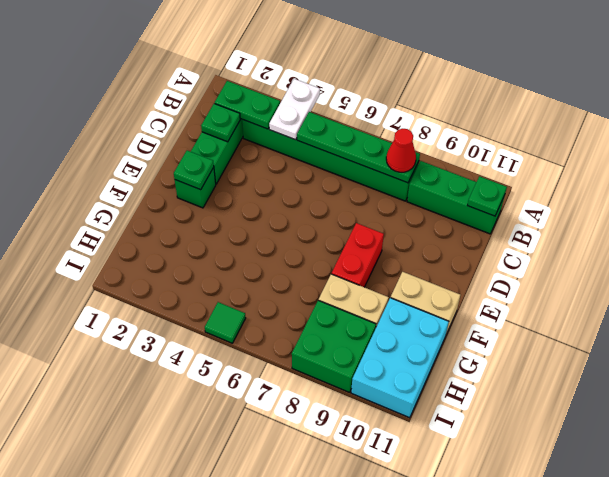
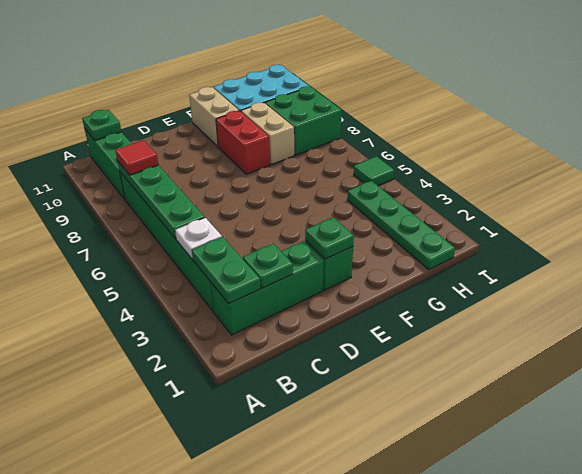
white 1x2 plate [269,79,320,140] -> white 1x1 plate [175,218,222,259]
red 1x1 cone [386,129,416,172] -> red 1x1 tile [115,140,158,175]
red 1x2 brick [332,223,384,287] -> red 1x2 brick turned to [216,111,270,174]
none -> green 1x4 plate [347,181,455,270]

